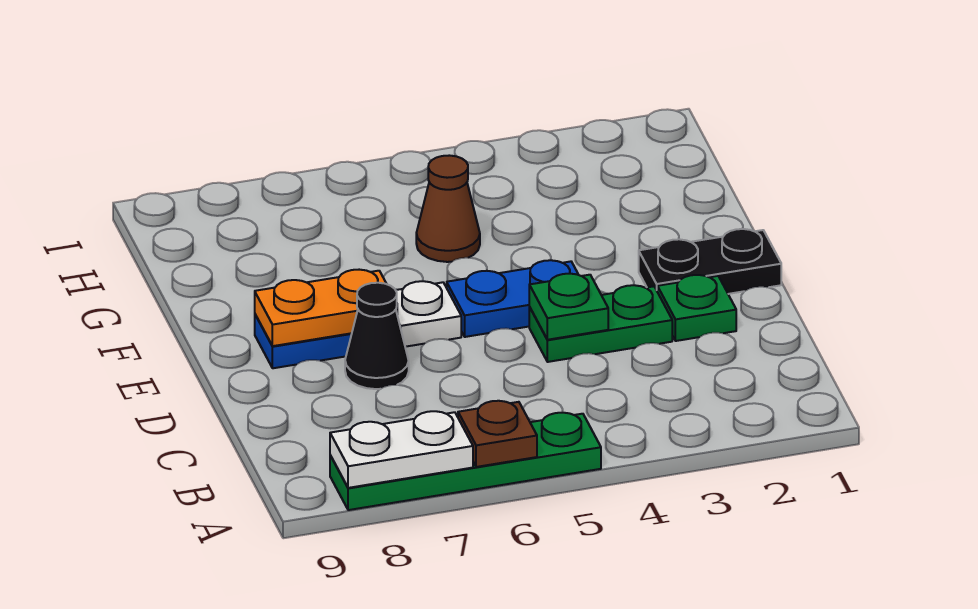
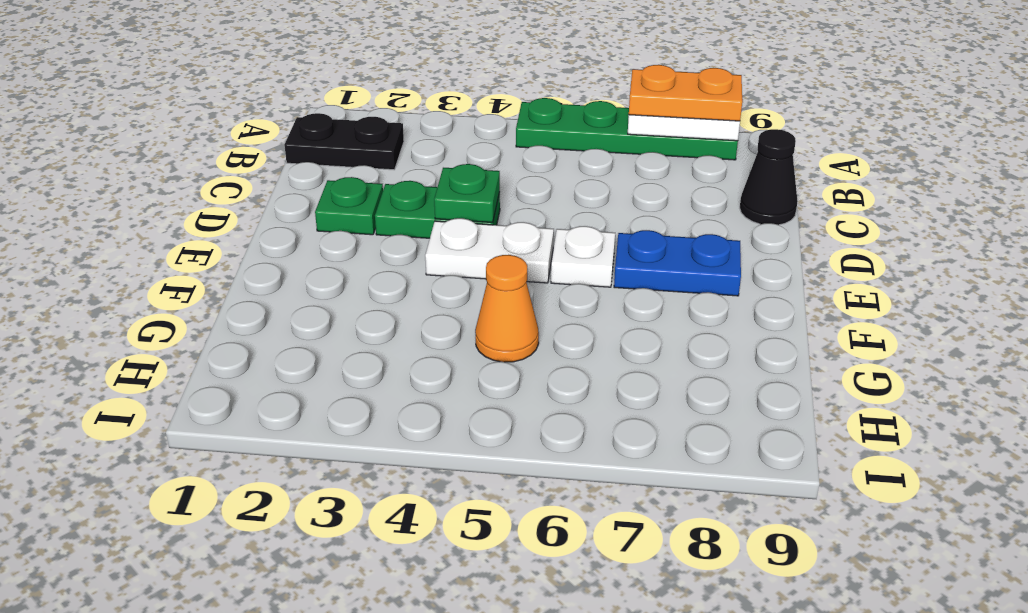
brown 1x1 plate [458,401,537,467] -> none
black 1x1 cone [345,283,409,389] -> black 1x1 cone moved to [740,129,798,225]
black 1x2 plate [639,229,781,294] -> black 1x2 plate moved to [284,113,404,170]
blue 1x2 plate [447,260,578,337] -> white 1x2 plate [425,218,554,283]
orange 1x2 plate [255,270,397,346] -> orange 1x2 plate moved to [629,65,742,121]
brown 1x1 cone [416,155,480,262] -> orange 1x1 cone [475,255,539,362]

